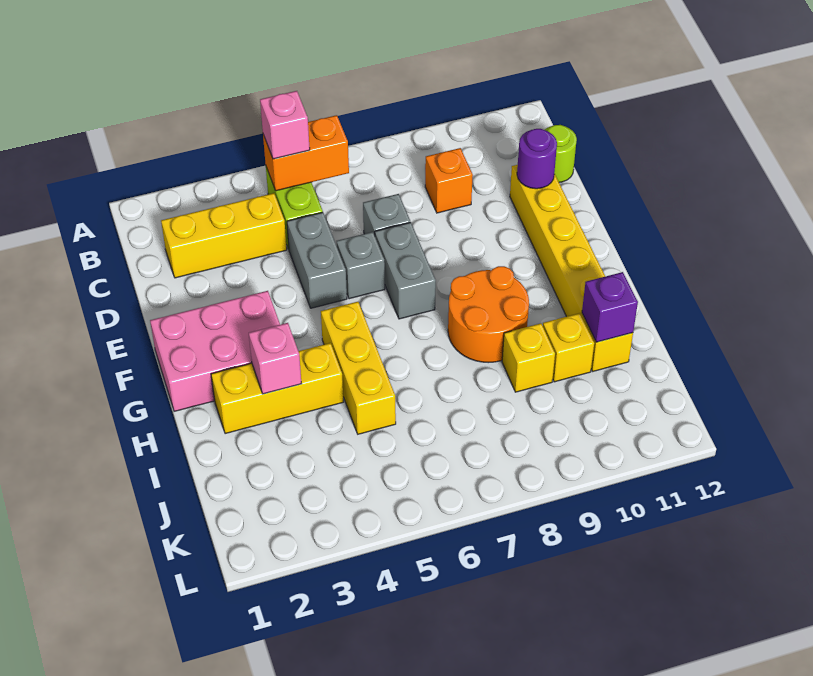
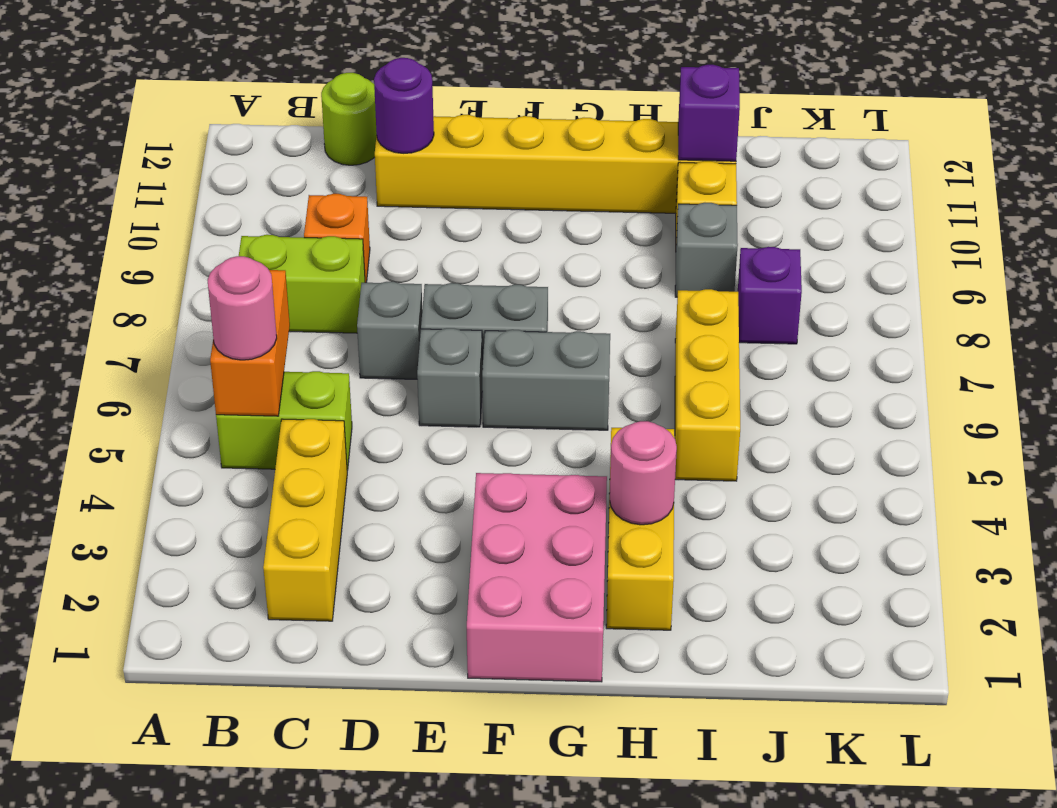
pink 1x1 brick [260,91,310,159] -> pink 1x1 round brick [208,256,277,360]
none -> lime 1x2 brick [239,235,365,333]
grey 1x2 brick [287,212,347,308] -> grey 1x2 brick moved to [482,330,610,430]
yellow 1x3 brick [321,302,396,434] -> yellow 1x3 brick turned to [675,289,740,481]
orange 2x2 round brick [448,266,529,363] -> none
pink 1x1 brick [249,323,301,394] -> pink 1x1 round brick [610,421,677,525]
yellow 1x1 brick [502,323,555,392] -> grey 1x1 brick [675,203,738,297]
none -> purple 1x1 brick [738,247,802,344]

